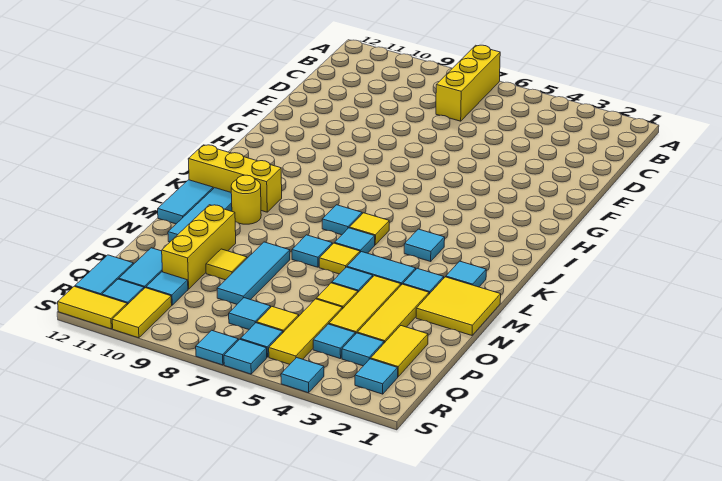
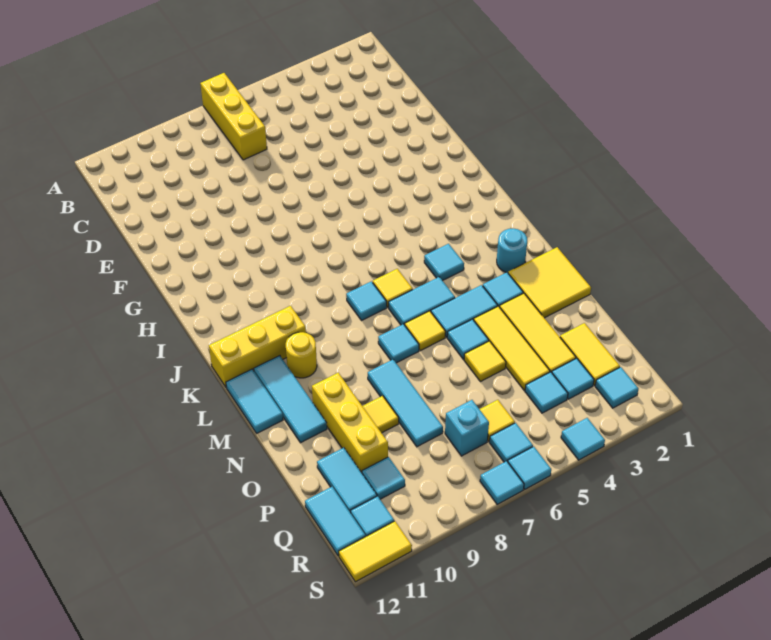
cyan 1x1 tile [446,261,486,287] -> cyan 1x1 round brick [497,229,527,273]
cyan 1x1 tile [335,228,375,253] -> cyan 1x2 tile [389,277,455,325]
yellow 1x3 tile [269,299,342,364] -> none
cyan 1x1 tile [229,298,271,329] -> cyan 1x1 brick [445,400,489,456]
yellow 1x2 tile [112,288,172,338] -> none

